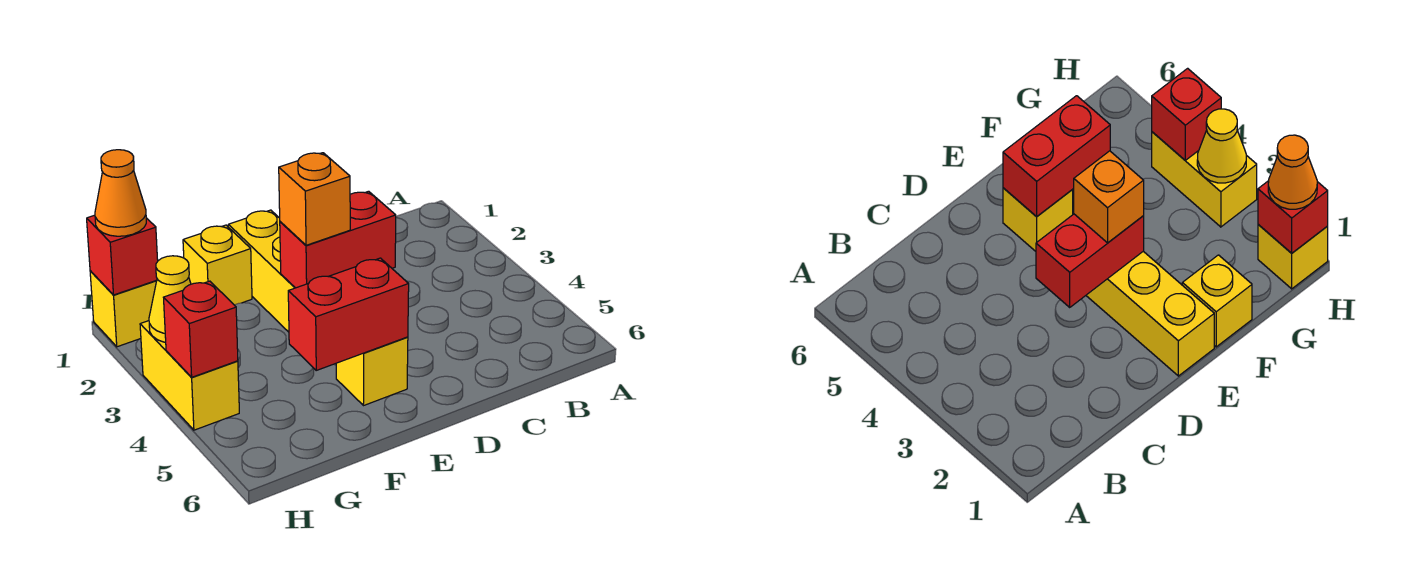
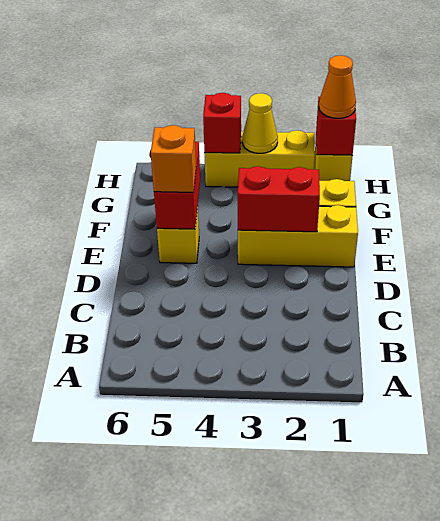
red 1x2 brick [280,191,396,288] -> red 1x2 brick turned to [238,166,320,232]
orange 1x1 brick [279,153,350,245] -> orange 1x1 brick moved to [151,125,196,192]
yellow 1x2 brick [140,321,239,430] -> yellow 1x3 brick [204,130,315,187]

